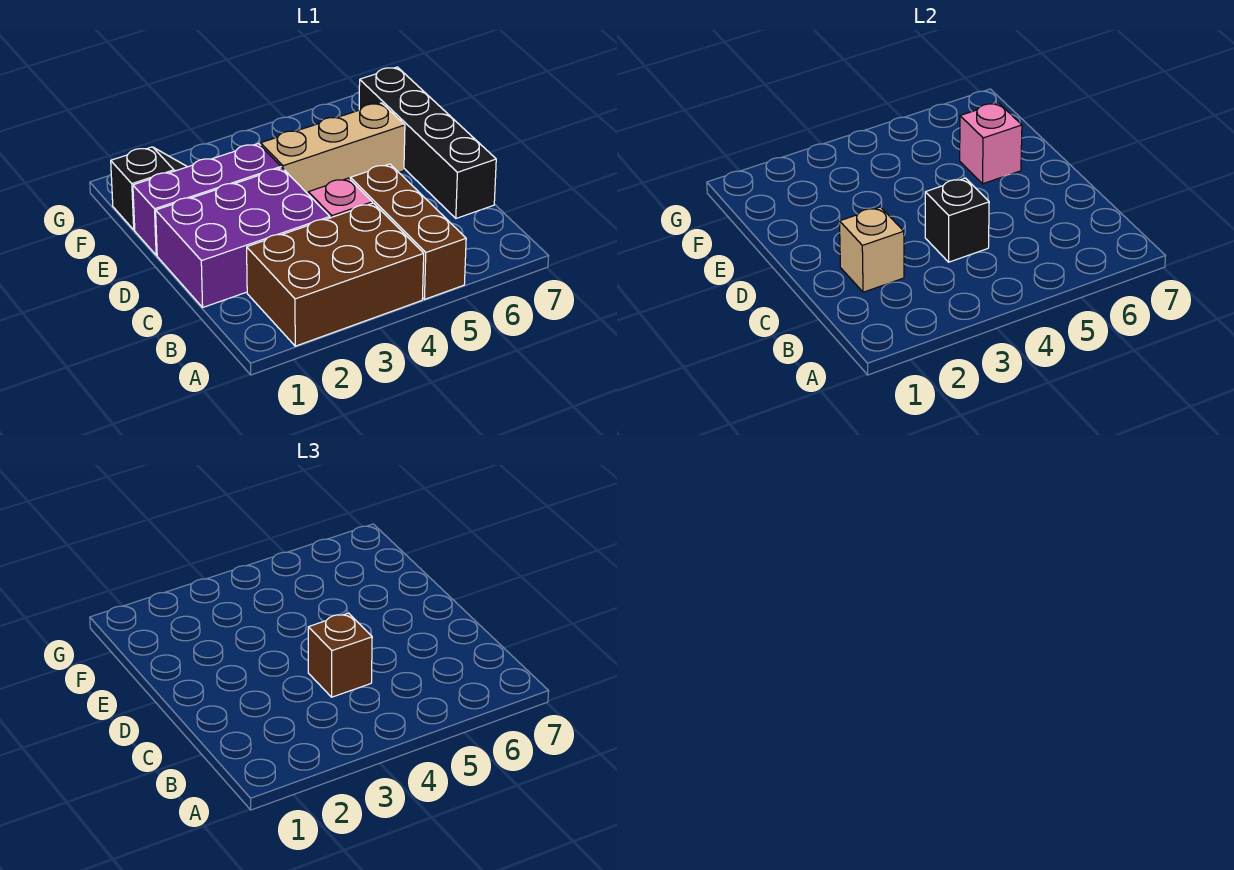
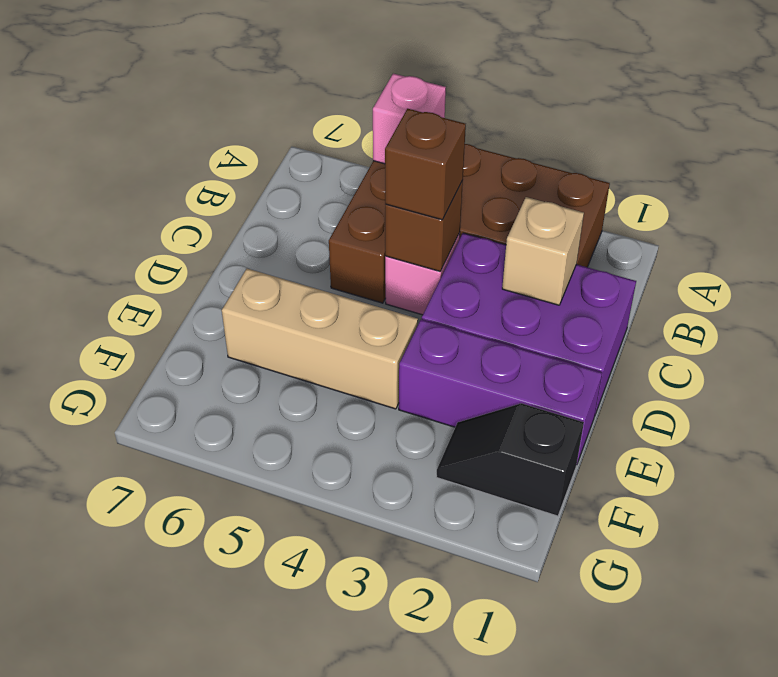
black 1x1 brick [925,178,989,262] -> brown 1x1 brick [385,180,463,271]
black 1x4 brick [359,67,496,218] -> none
pink 1x1 brick [960,103,1022,184] -> pink 1x1 brick moved to [373,74,446,164]

